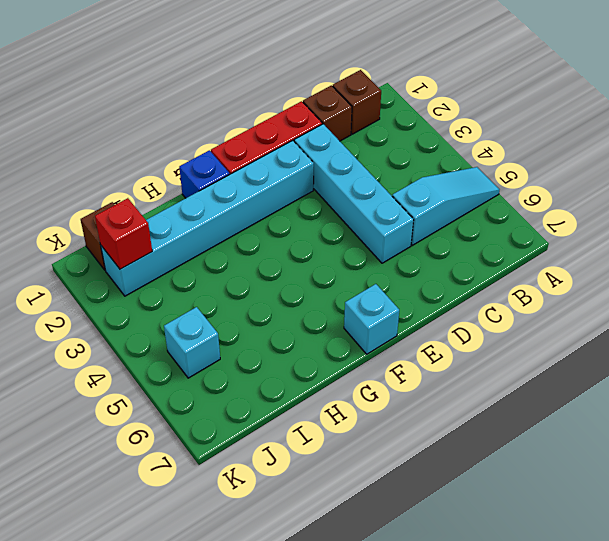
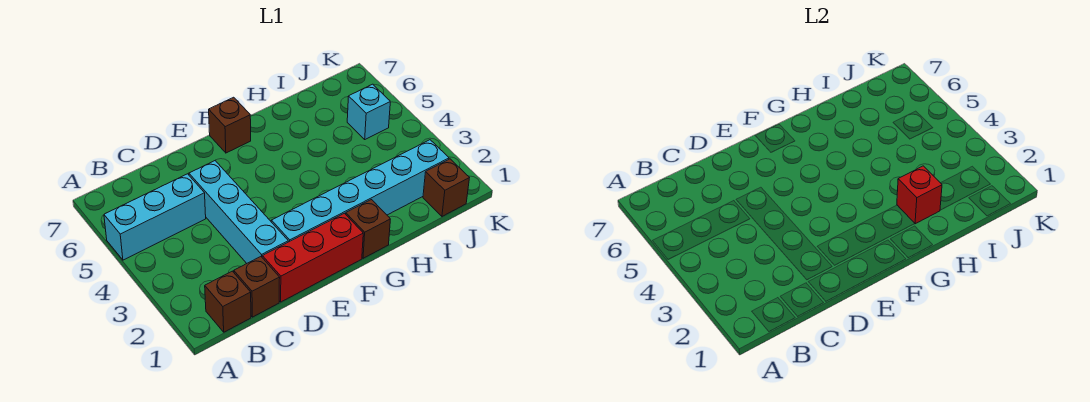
cyan 1x3 slope [392,167,500,245] -> cyan 1x3 brick [104,174,206,260]
cyan 1x1 brick [344,284,399,354] -> brown 1x1 brick [209,97,251,153]
blue 1x1 brick [179,150,230,198] -> brown 1x1 brick [346,200,390,258]
red 1x1 brick [95,198,152,269] -> red 1x1 brick moved to [897,166,942,224]

